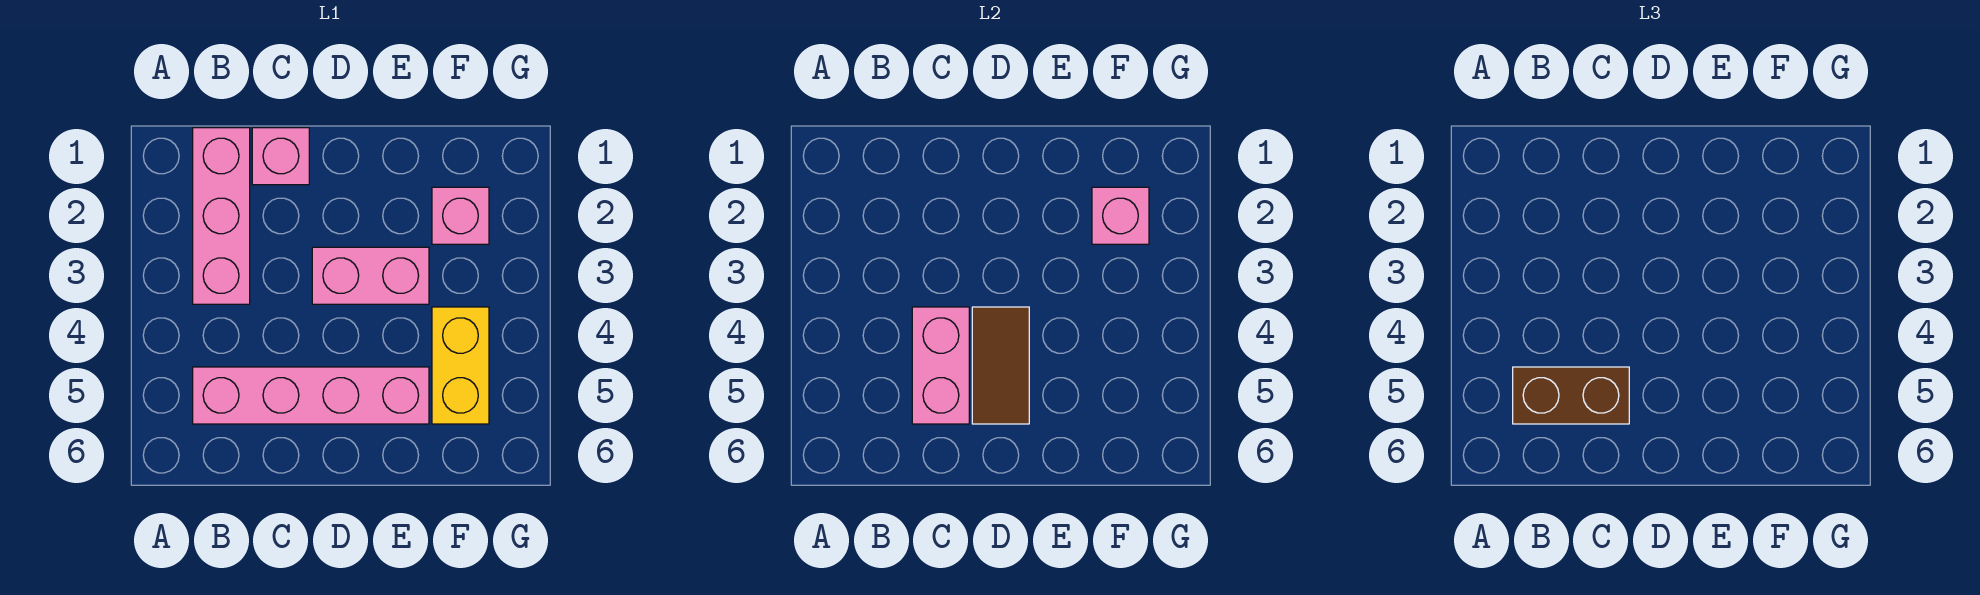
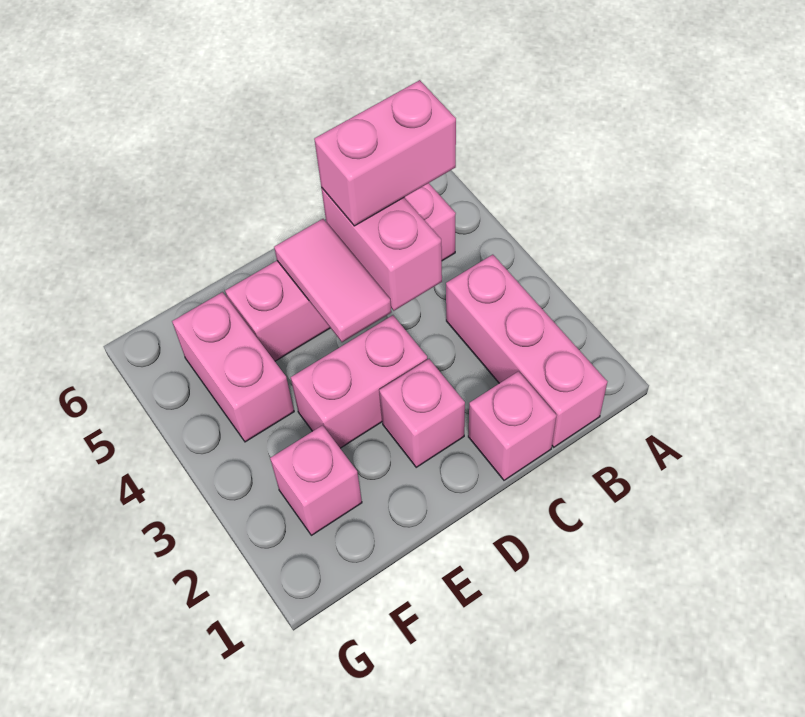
brown 1x2 brick [1513,367,1629,424] -> pink 1x2 brick [314,80,456,226]
brown 1x2 tile [972,307,1029,424] -> pink 1x2 tile [274,219,391,342]
pink 1x1 brick [1092,187,1149,244] -> pink 1x1 brick moved to [379,359,465,467]
yellow 1x2 brick [432,307,489,424] -> pink 1x2 brick [172,292,294,442]

